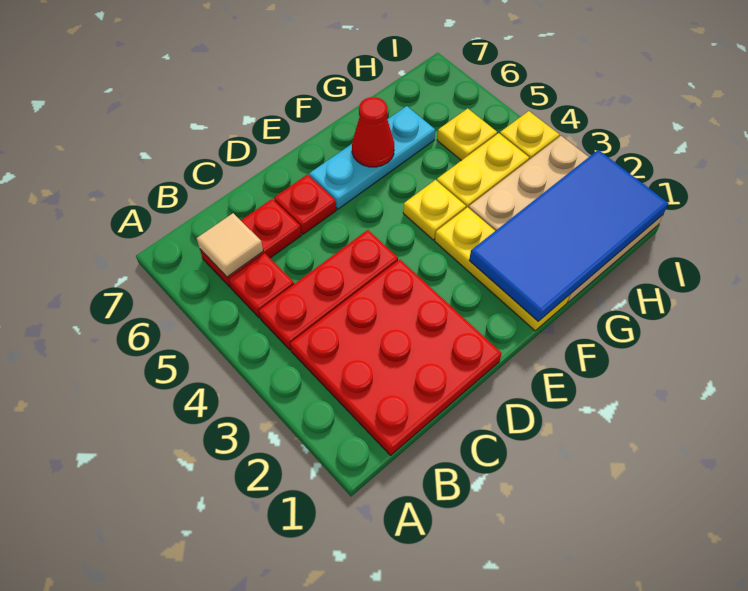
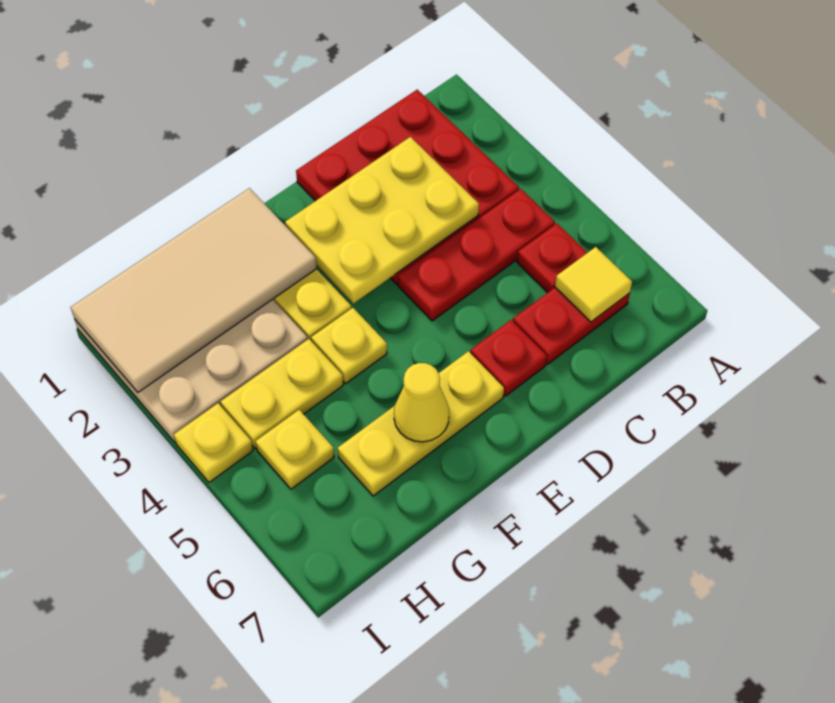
tan 1x1 tile [197,213,263,277] -> yellow 1x1 tile [555,247,632,322]
none -> yellow 2x3 plate [285,137,479,304]
cyan 1x3 plate [309,106,435,209] -> yellow 1x3 plate [338,351,504,496]
blue 2x4 tile [469,150,668,321] -> tan 2x4 tile [71,188,317,392]
red 1x1 cone [352,97,394,167] -> yellow 1x1 cone [394,363,449,442]

